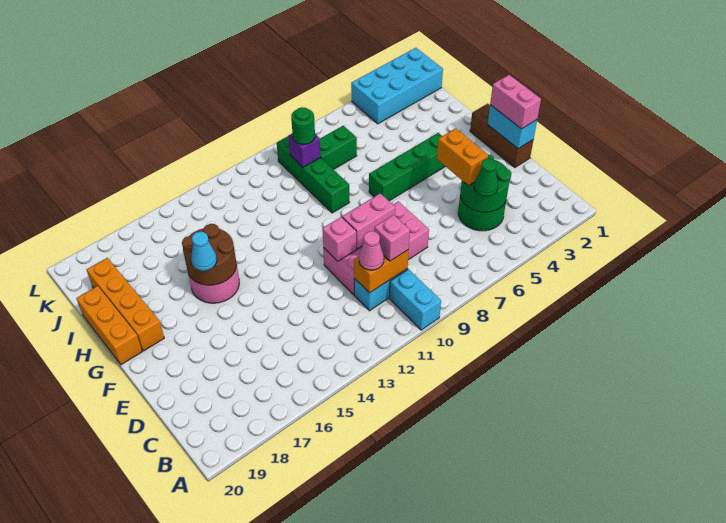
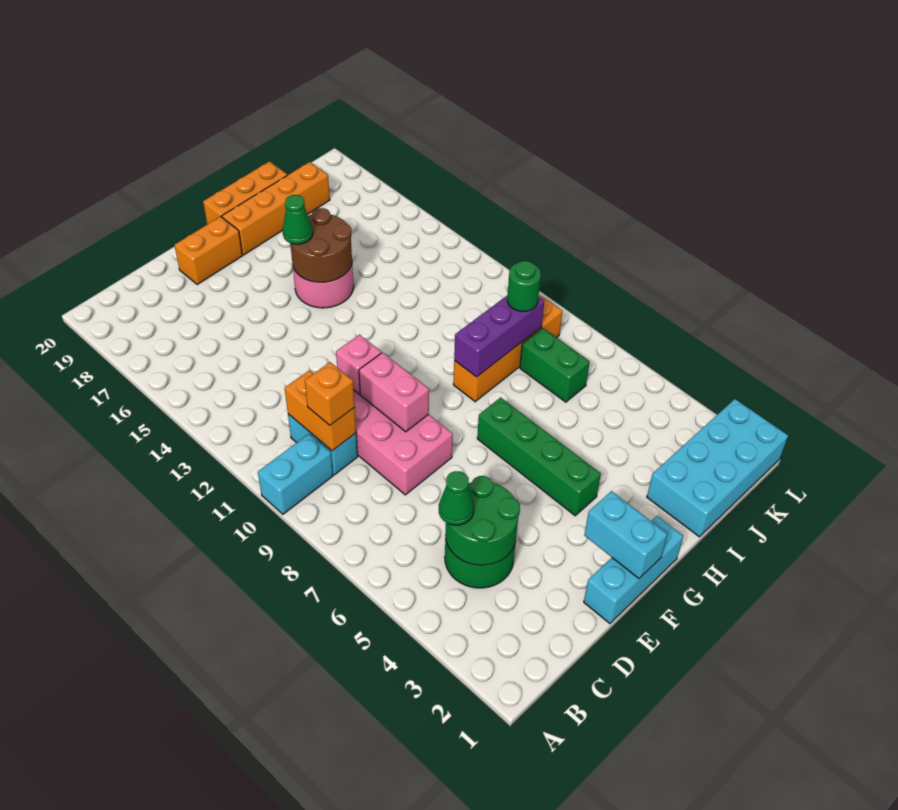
pink 1x1 brick [374,215,410,261] -> orange 1x1 brick [305,362,355,425]
pink 1x1 cone [359,231,384,270] -> none
orange 1x2 brick [437,128,488,186] -> orange 1x2 brick moved to [174,217,243,285]
brown 1x3 brick [470,104,534,168] -> cyan 1x3 brick [584,516,683,624]
cyan 1x2 brick [487,105,537,149] -> cyan 1x2 brick turned to [584,491,667,578]
pink 1x2 brick [490,75,541,129] -> none
cyan 1x1 cone [191,232,217,271] -> green 1x1 cone [283,195,313,244]
green 1x4 brick [277,136,349,213] -> orange 1x4 brick [453,295,562,402]
purple 1x1 brick [288,133,321,167] -> purple 1x3 brick [454,296,544,377]
cyan 2x4 brick [351,48,443,124] -> cyan 2x4 brick turned to [647,399,788,537]

